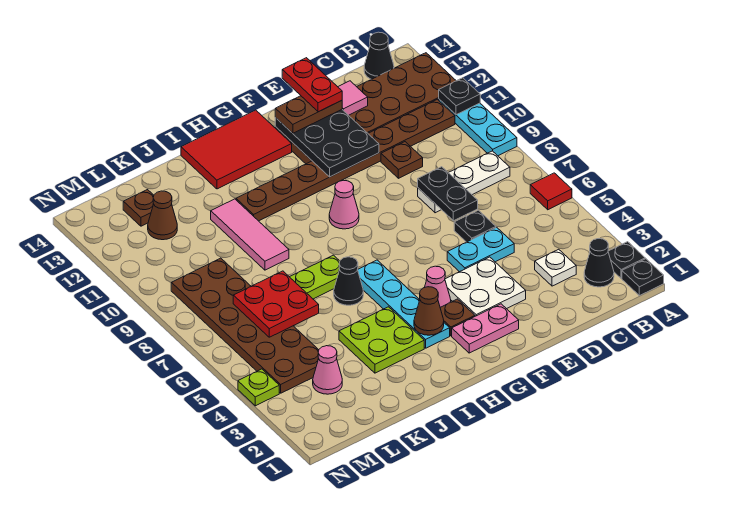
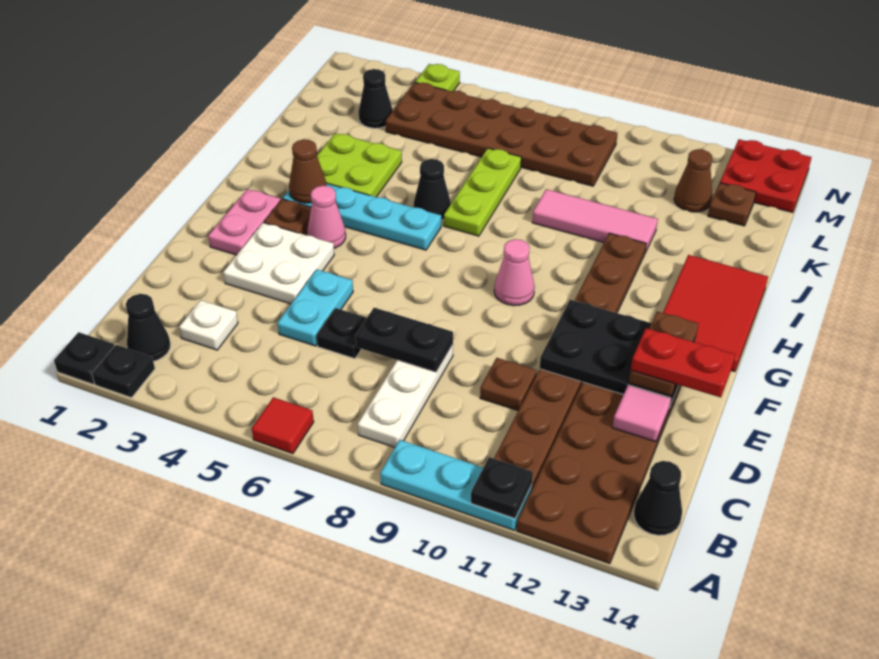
red 2x2 plate [233,271,319,337] -> red 2x2 plate moved to [720,139,812,213]
pink 1x1 cone [313,346,342,394] -> black 1x1 cone [359,69,393,128]

